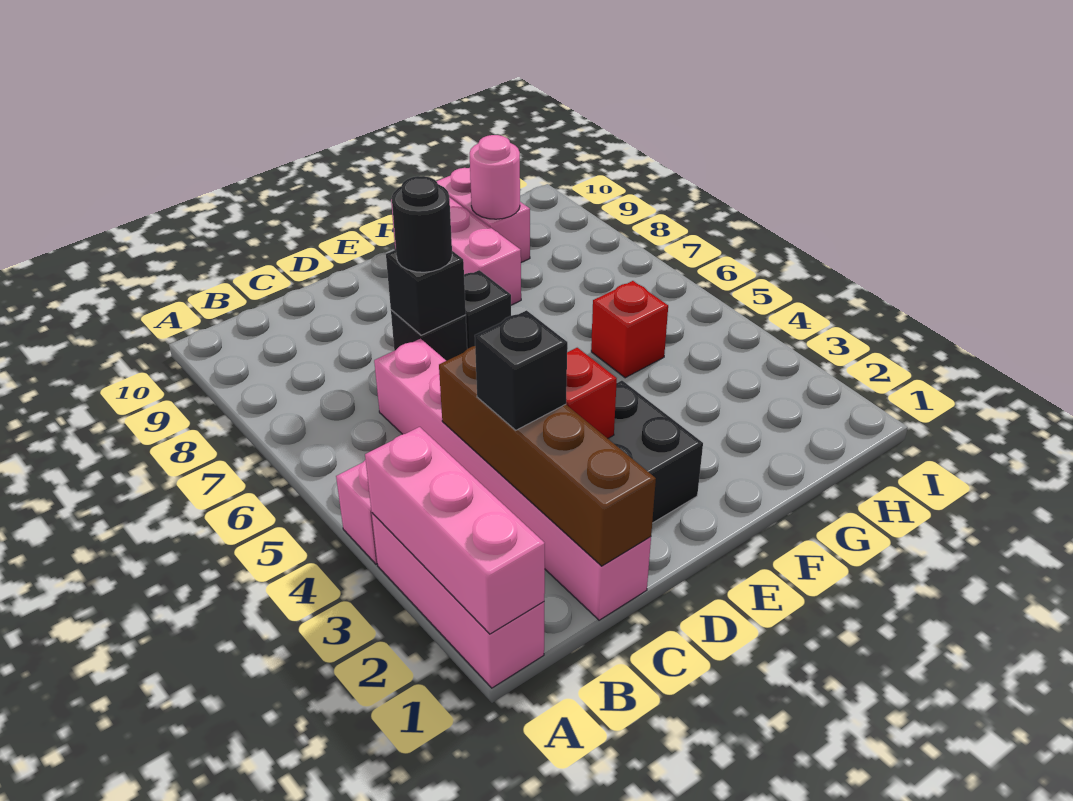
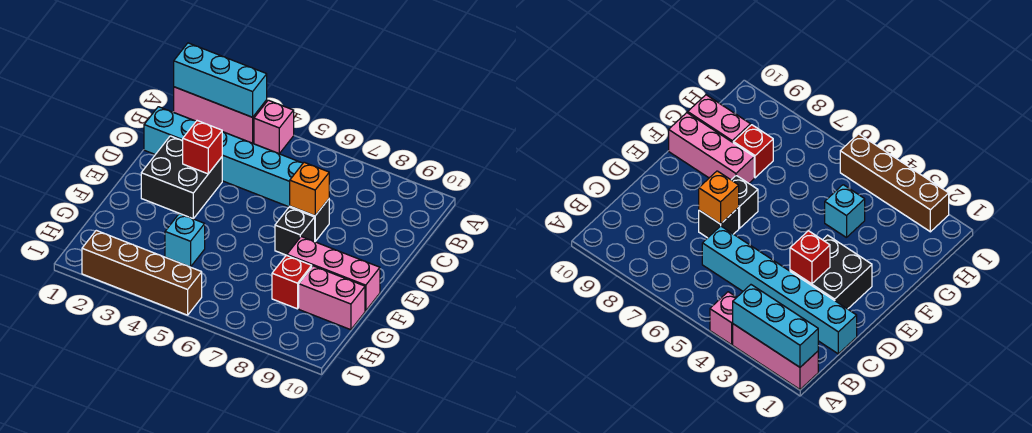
pink 1x3 brick [365,427,545,634] -> cyan 1x3 brick [174,43,267,117]
pink 1x6 brick [374,339,651,620] -> cyan 1x6 brick [144,107,303,207]
brown 1x4 brick [439,346,656,566] -> brown 1x4 brick moved to [82,230,202,315]
black 1x1 brick [475,310,567,430] -> none
black 1x1 brick [386,250,466,335] -> orange 1x1 brick [290,162,329,216]
black 1x1 round brick [392,176,452,272] -> none
none -> cyan 1x1 brick [165,214,205,267]
red 1x1 brick [591,281,668,378] -> red 1x1 brick moved to [272,255,312,309]
pink 1x1 round brick [470,135,520,219] -> none

